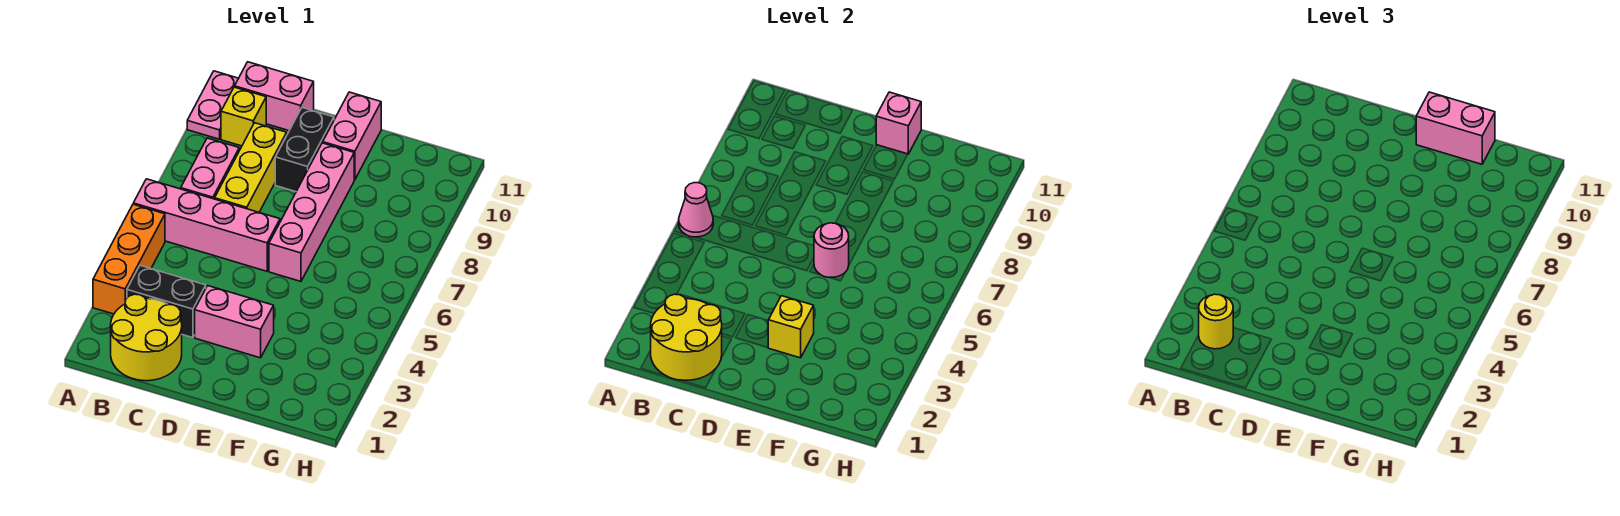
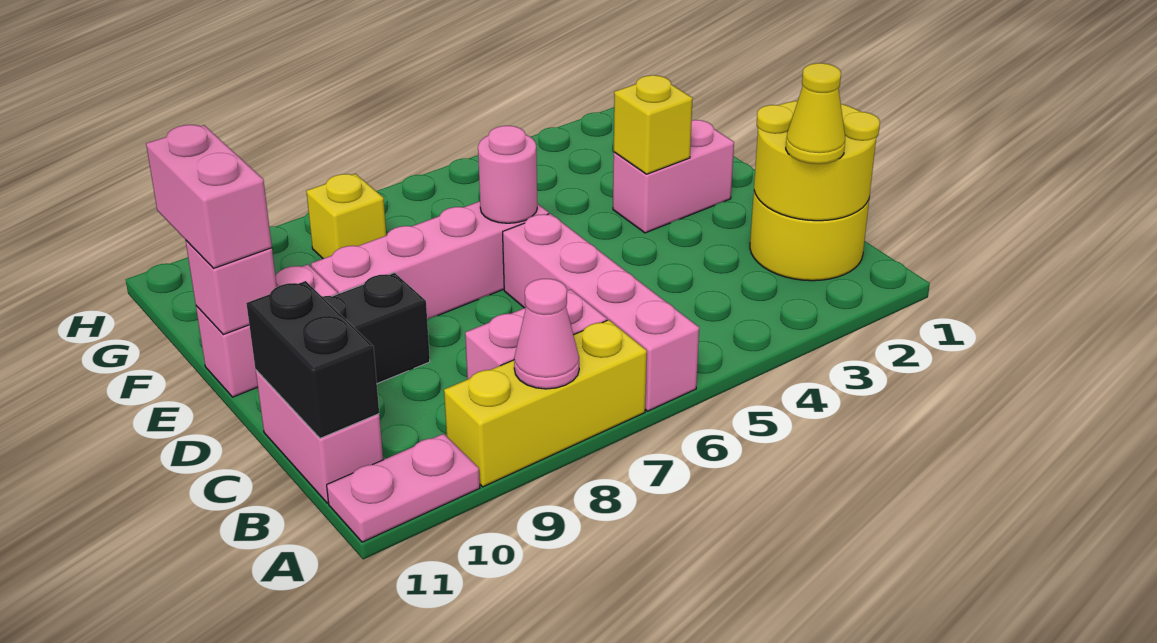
orange 1x3 brick [93,204,165,314] -> none
pink 1x1 cone [679,183,713,237] -> pink 1x1 cone moved to [514,279,579,389]
yellow 1x1 round brick [1199,294,1233,349] -> yellow 1x1 cone [786,63,845,164]
black 1x2 brick [127,265,206,338] -> black 1x2 brick moved to [246,281,379,438]
yellow 1x1 brick [221,87,266,146] -> yellow 1x1 brick moved to [306,174,386,259]
yellow 1x3 brick [215,123,287,212] -> yellow 1x3 brick moved to [444,320,647,487]
pink 1x2 brick [195,286,274,358] -> pink 1x2 brick turned to [613,120,734,233]

